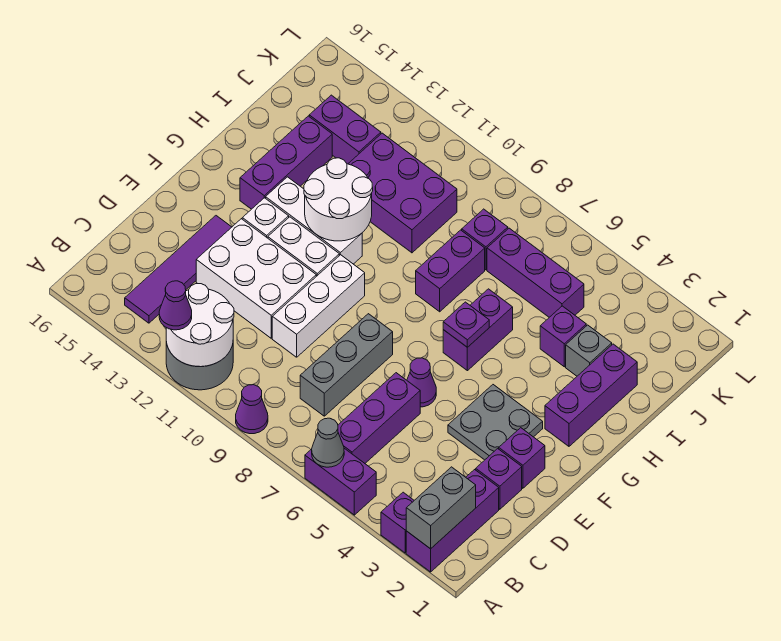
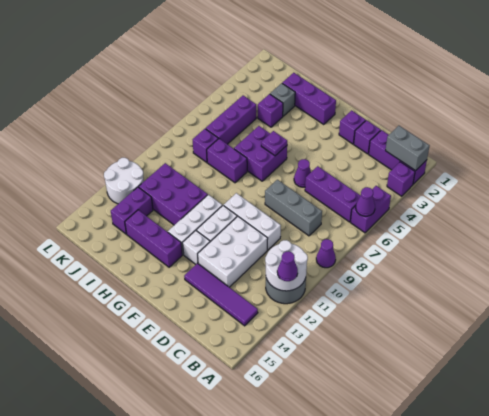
grey 1x1 cone [312,418,344,467] -> purple 1x1 cone [356,187,375,216]
grey 2x2 plate [448,385,543,460] -> none
purple 1x2 brick [443,289,513,371] -> purple 2x2 brick [234,126,287,181]
white 2x2 round brick [304,158,373,241] -> white 2x2 round brick moved to [104,158,144,204]
purple 2x3 brick [348,133,457,253] -> purple 2x3 brick turned to [139,163,208,225]

